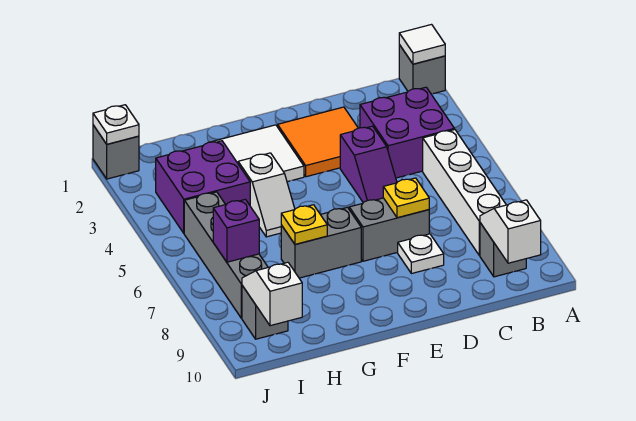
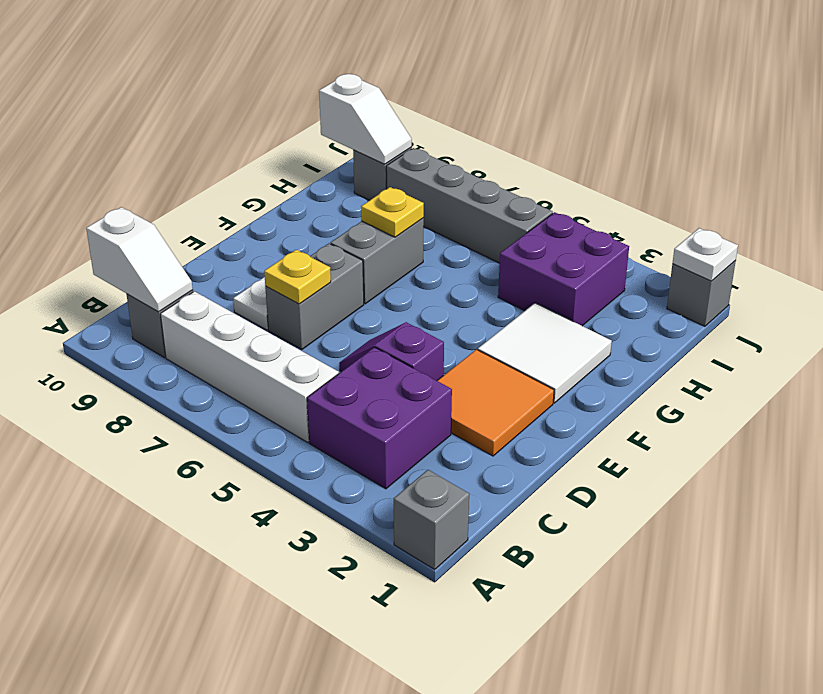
white 1x1 tile [399,25,445,64] -> none
white 1x2 slope [238,153,295,237] -> none
purple 1x1 brick [213,199,259,262] -> none

